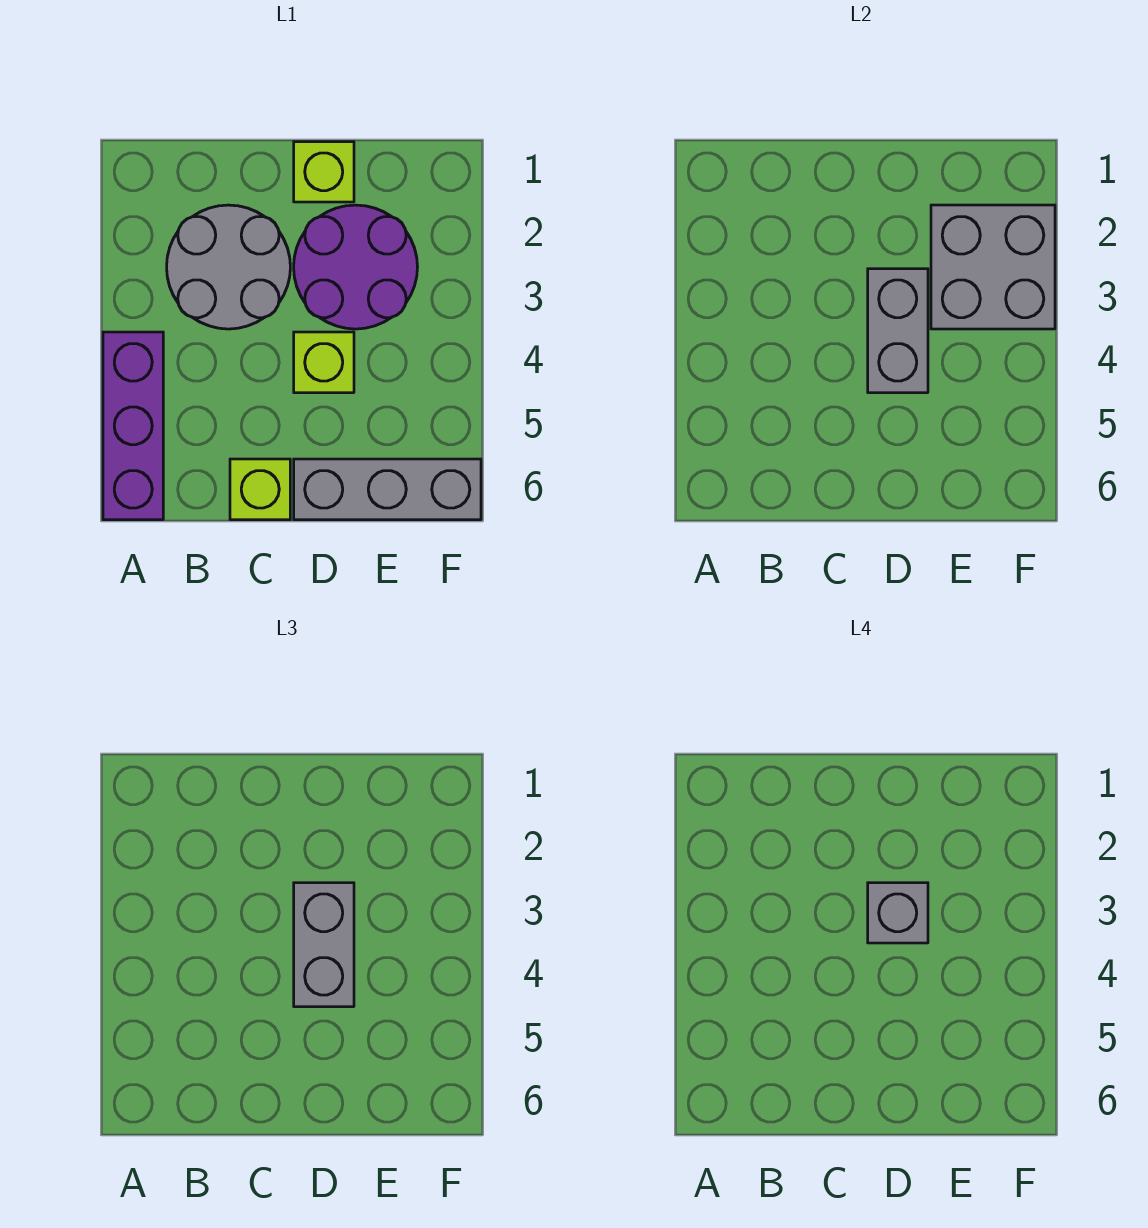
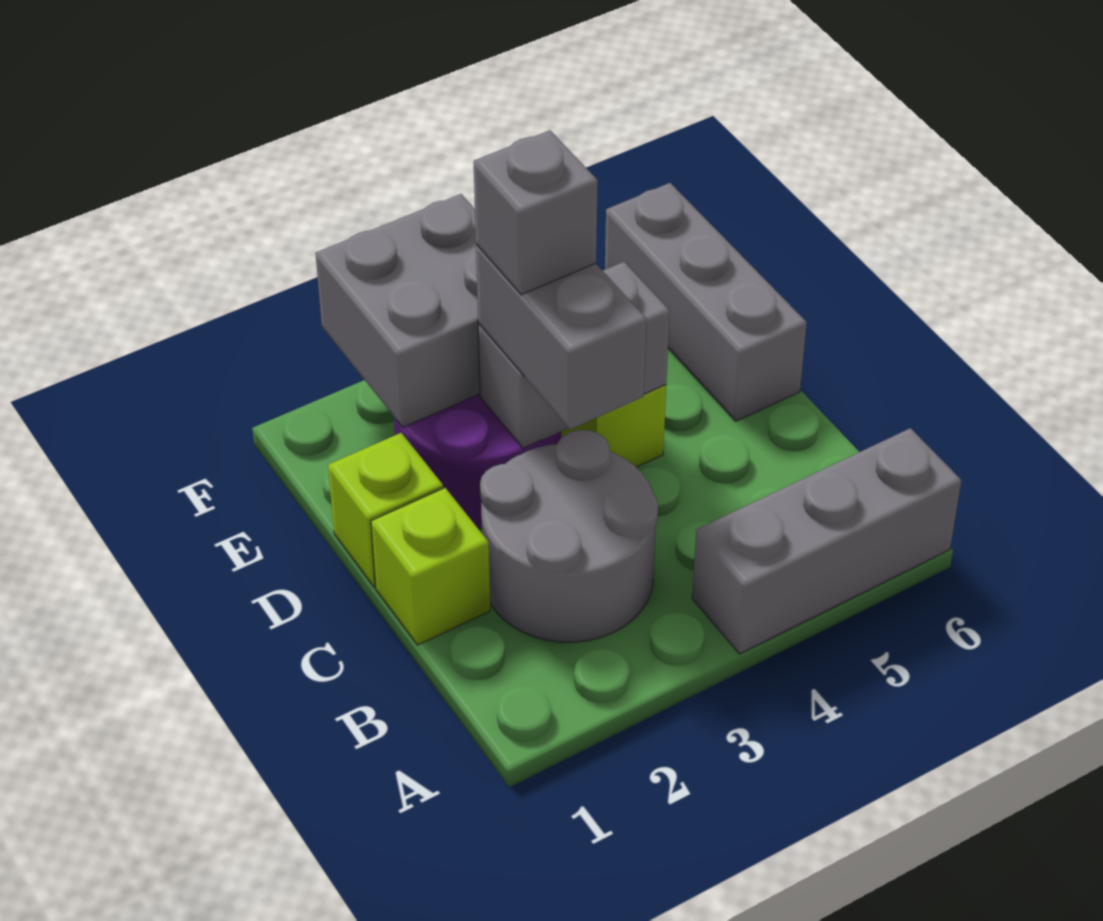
purple 1x3 brick [103,332,163,520] -> grey 1x3 brick [692,428,962,654]
lime 1x1 brick [230,459,290,520] -> lime 1x1 brick moved to [371,488,490,645]
grey 1x2 brick [294,883,354,1007] -> grey 1x2 brick turned to [476,244,647,429]

